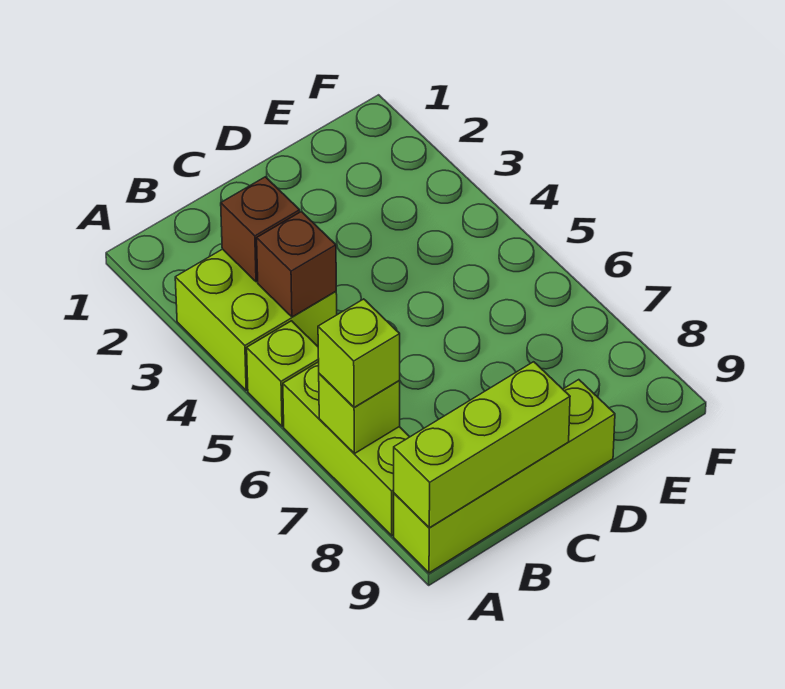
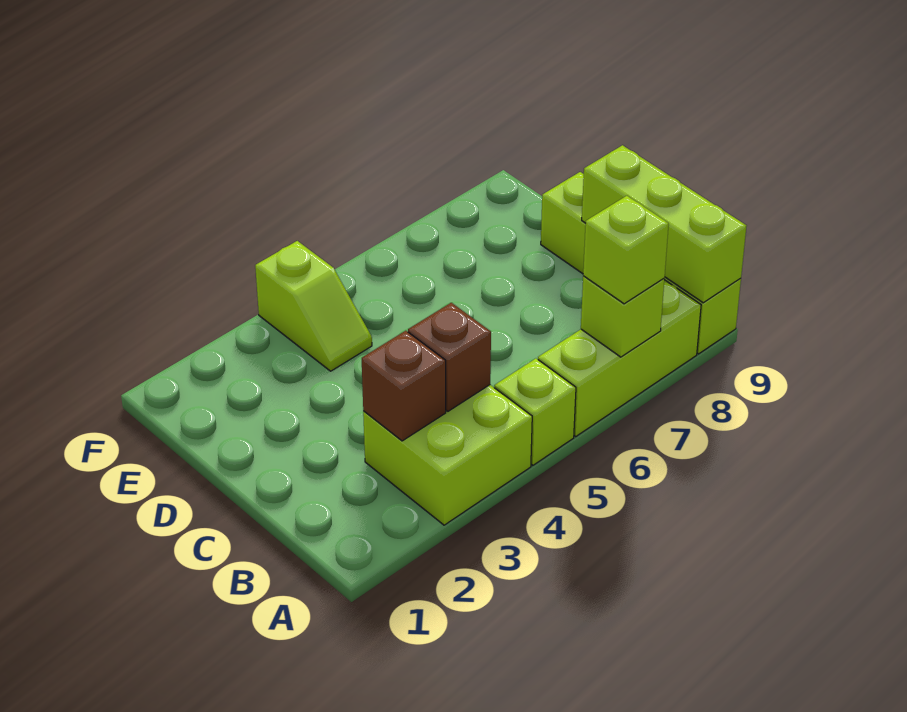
none -> lime 1x2 slope [255,241,372,371]

